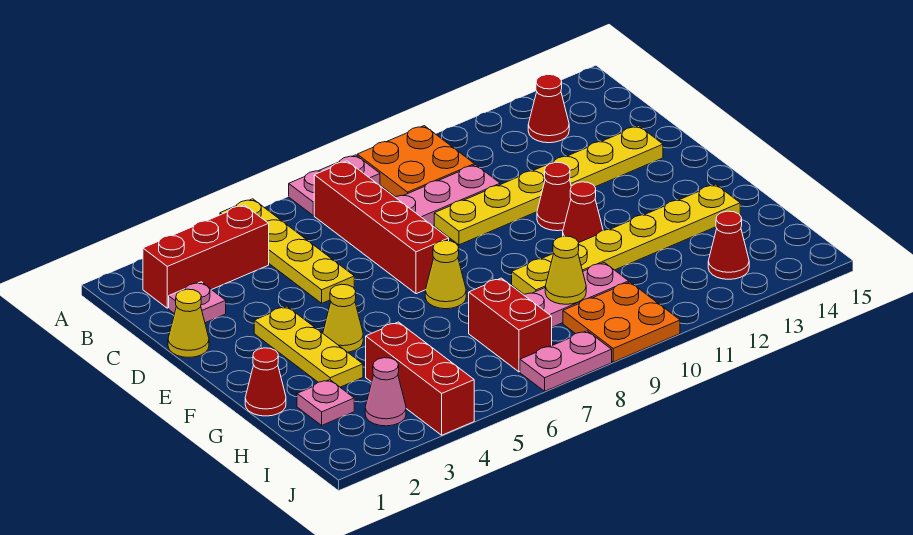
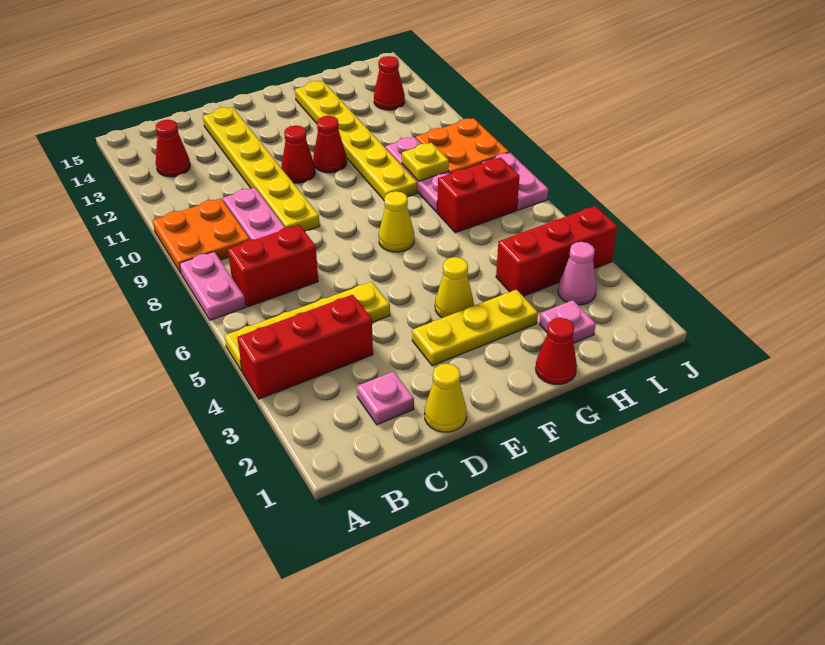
red 1x3 brick [143,205,269,308] -> red 1x3 brick turned to [237,295,373,399]
red 1x4 brick [314,161,449,294] -> red 1x2 brick [228,225,318,307]
yellow 1x1 cone [545,236,586,304] -> yellow 1x1 plate [402,143,449,181]

